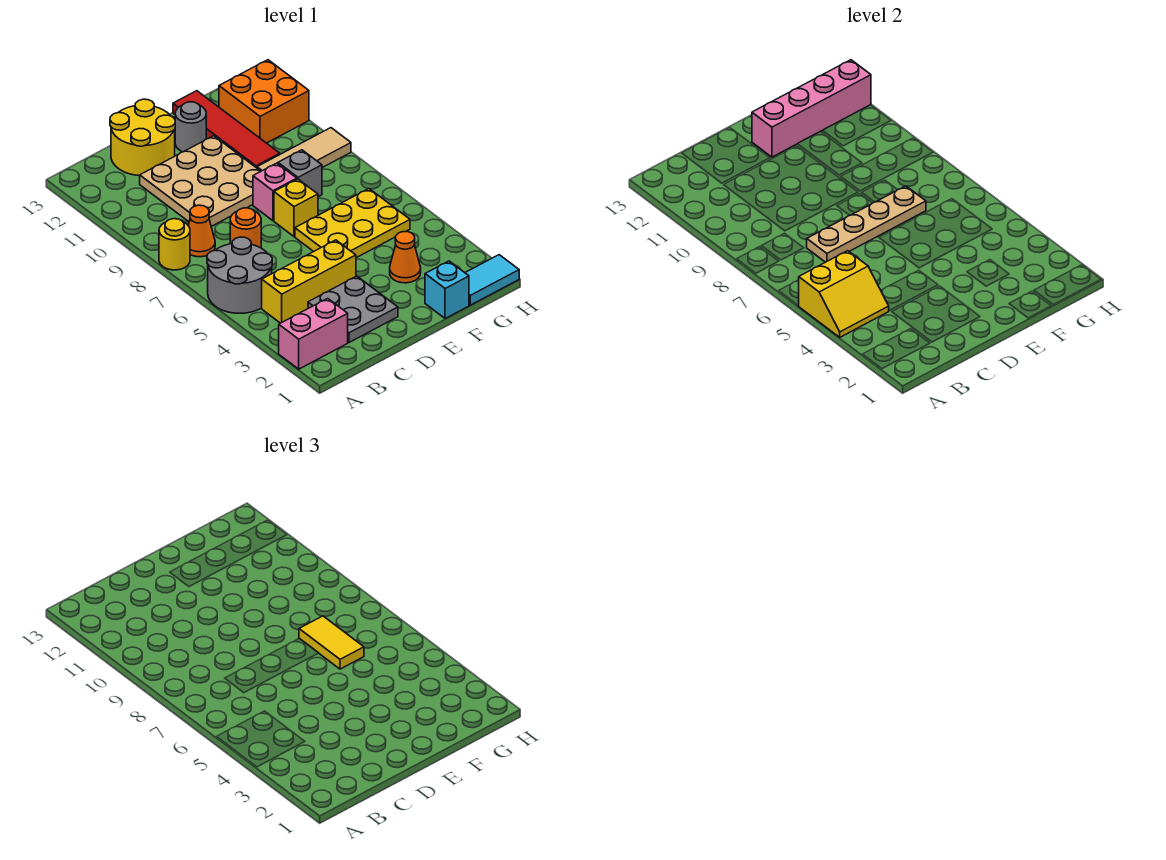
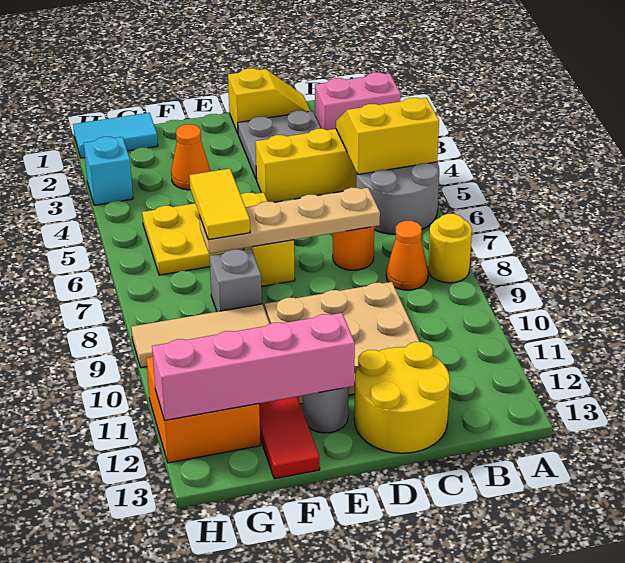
none -> yellow 1x2 slope [228,68,310,133]
pink 1x1 brick [253,163,297,221] -> none
cyan 1x1 brick [425,261,469,319] -> cyan 1x1 brick moved to [84,137,133,205]

